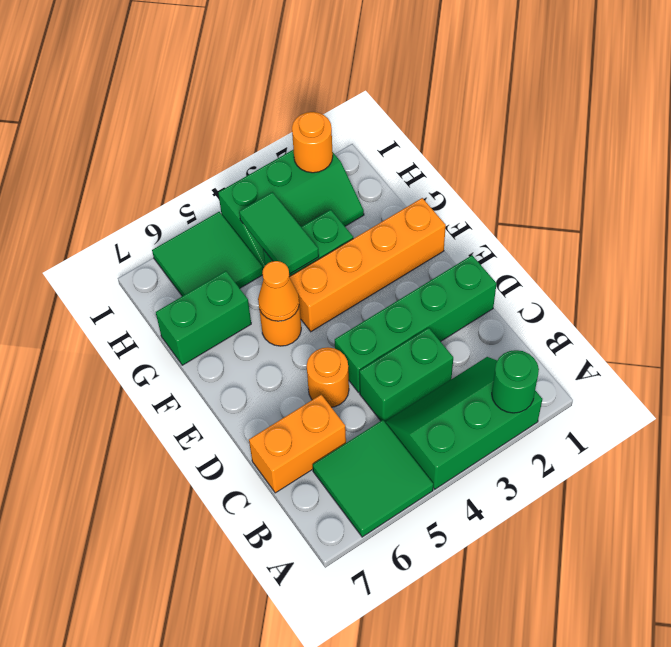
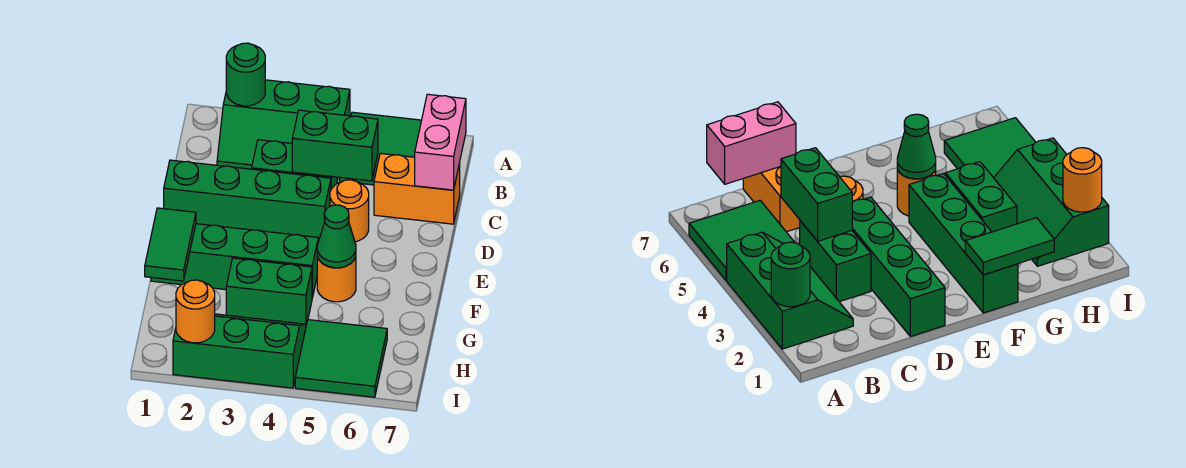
none -> pink 1x2 brick [415,94,466,190]
orange 1x4 brick [289,198,446,332] -> green 1x4 brick [151,224,318,298]
orange 1x1 cone [258,261,299,321] -> green 1x1 cone [317,205,356,268]
green 1x2 tile [239,192,319,274] -> green 1x2 tile moved to [145,208,196,281]
green 1x2 brick [156,271,251,365] -> green 1x2 brick moved to [292,110,378,181]

